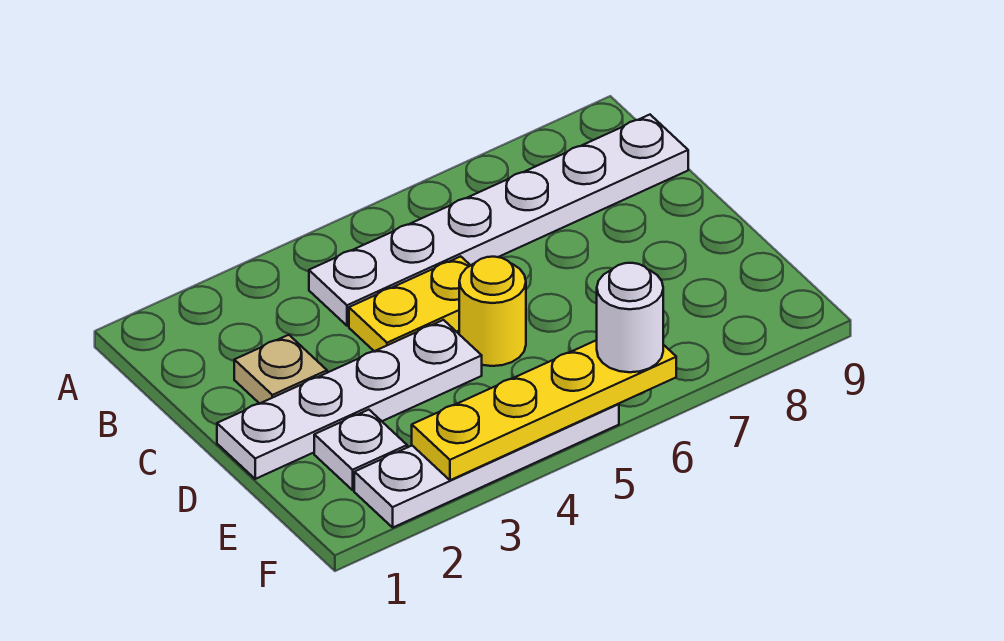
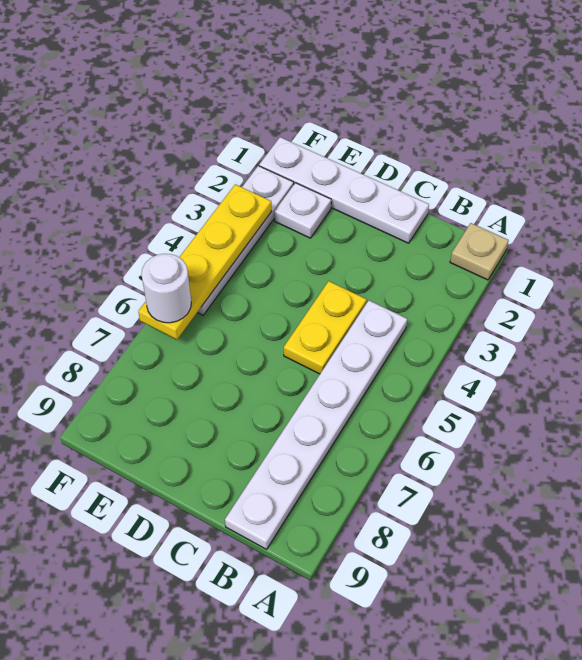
tan 1x1 plate [234,335,327,404] -> tan 1x1 plate moved to [450,223,509,280]
white 1x4 plate [217,320,482,479] -> white 1x4 plate turned to [259,137,429,243]
yellow 1x1 round brick [459,257,526,366] -> none

